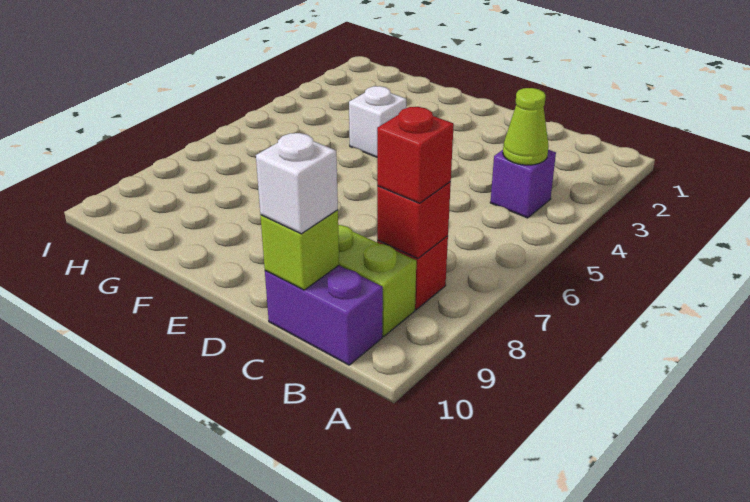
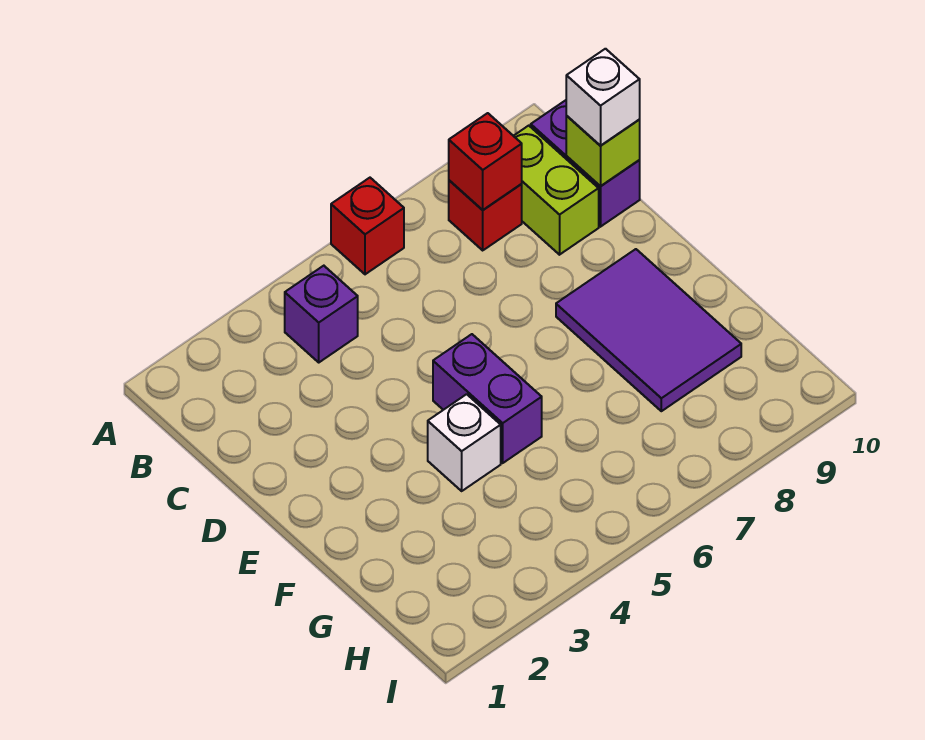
lime 1x1 cone [503,88,549,165] -> none
red 1x1 brick [377,107,454,203] -> red 1x1 brick moved to [331,178,404,274]
none -> purple 1x2 brick [433,334,542,463]
none -> purple 2x3 tile [556,249,741,411]

